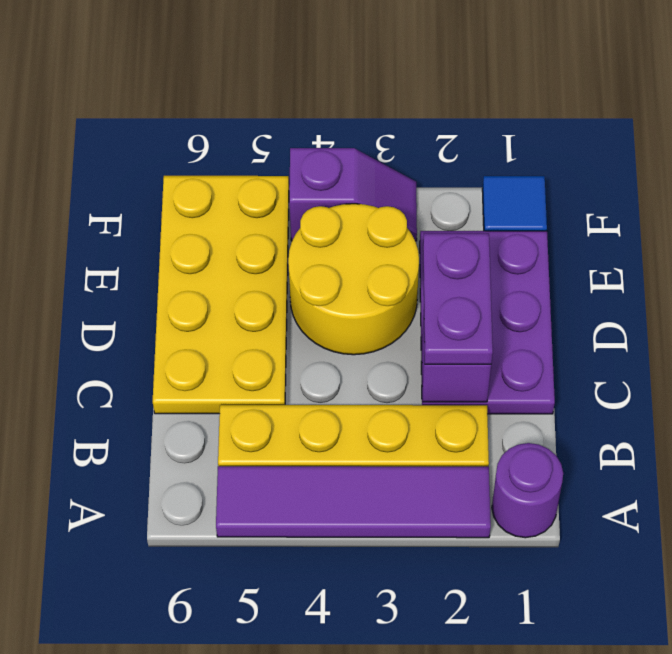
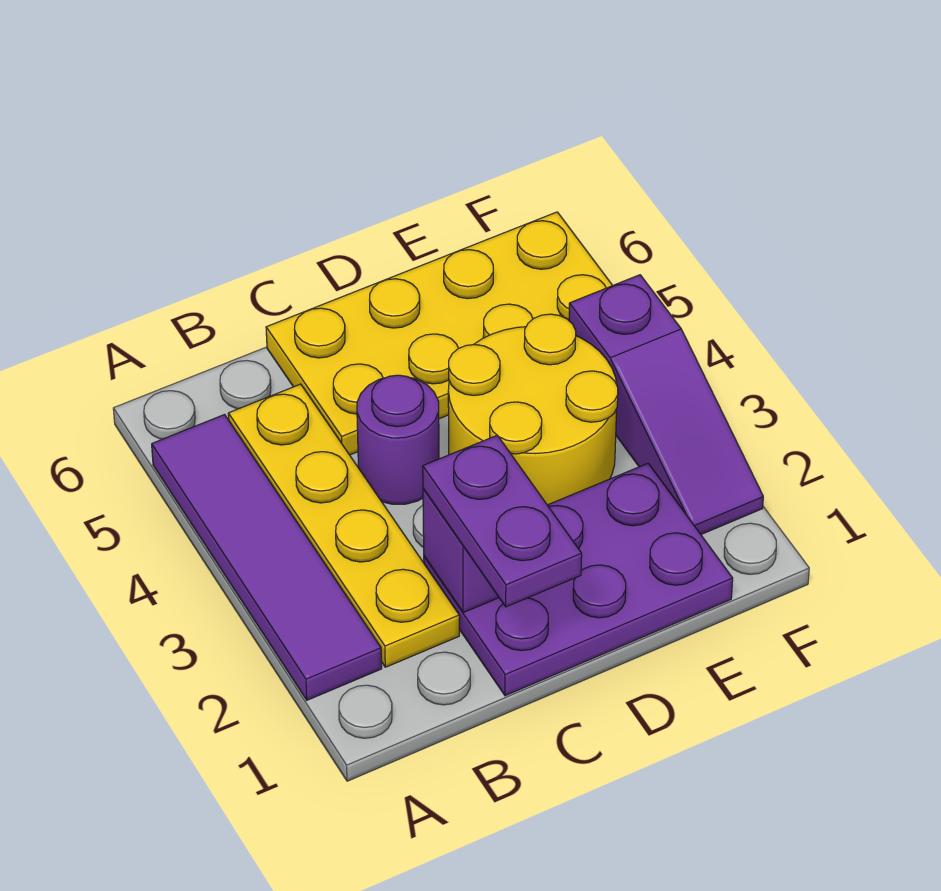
purple 1x1 round brick [492,443,563,538] -> purple 1x1 round brick moved to [357,375,439,504]
purple 1x2 plate [423,233,493,364] -> purple 1x2 plate turned to [423,435,582,607]
blue 1x1 tile [482,176,547,231] -> none
purple 1x2 slope [289,148,417,241] -> purple 1x3 slope [569,275,763,534]

